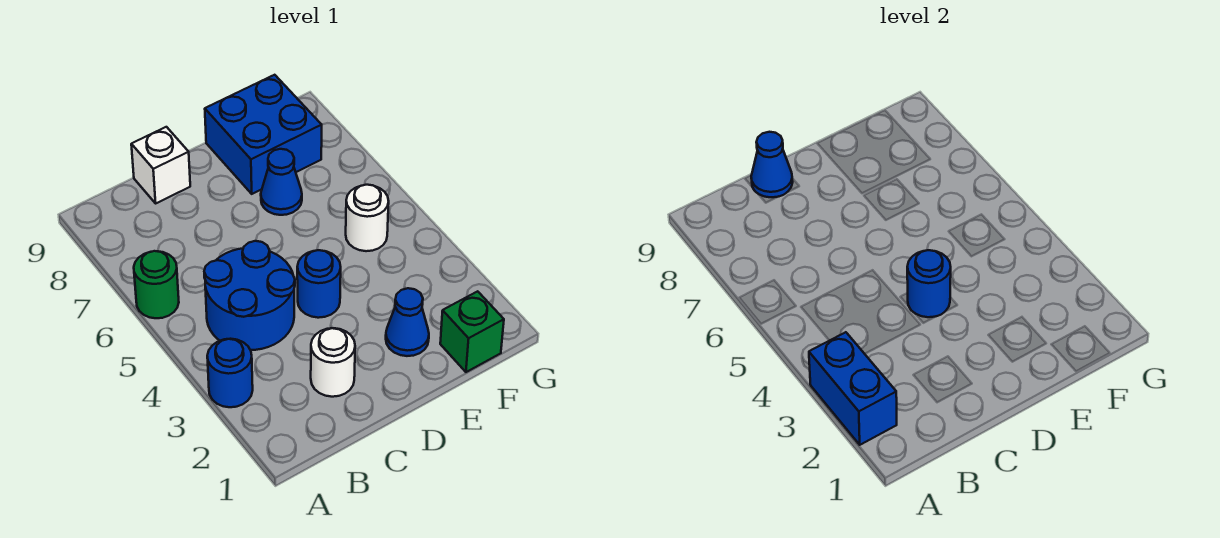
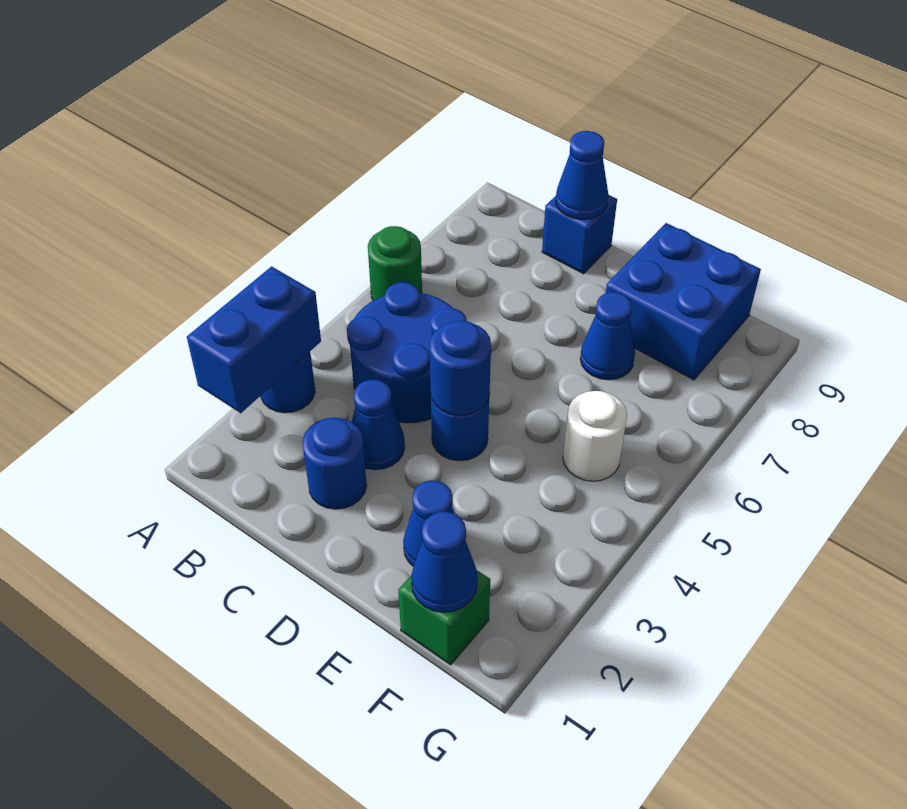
white 1x1 round brick [311,328,355,397] -> blue 1x1 round brick [302,418,367,509]
none -> blue 1x1 cone [352,380,405,470]
white 1x1 brick [131,127,190,203] -> blue 1x1 brick [542,195,617,274]
none -> blue 1x1 cone [411,512,478,612]

